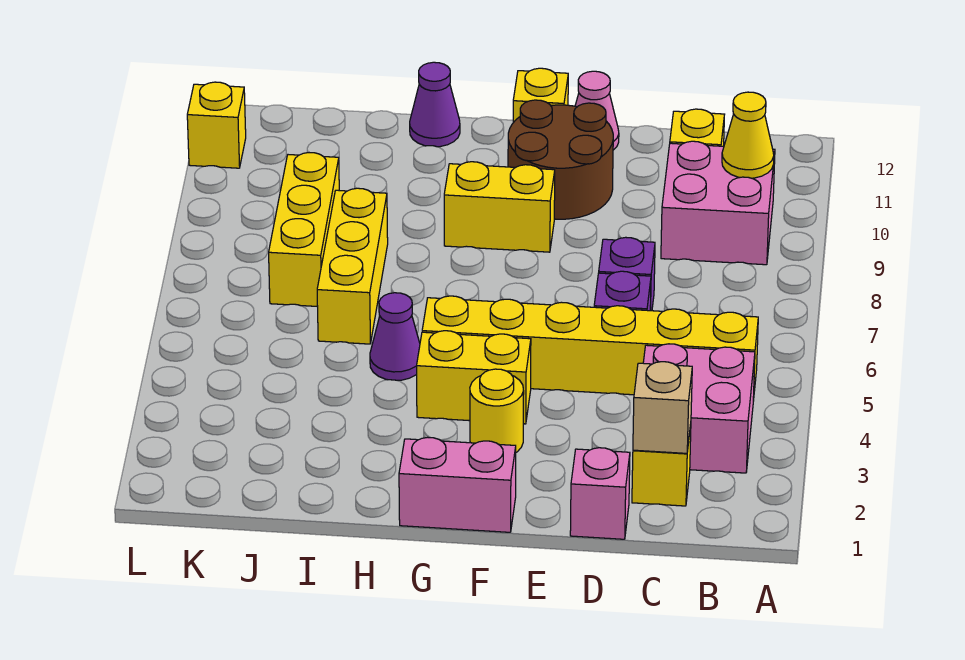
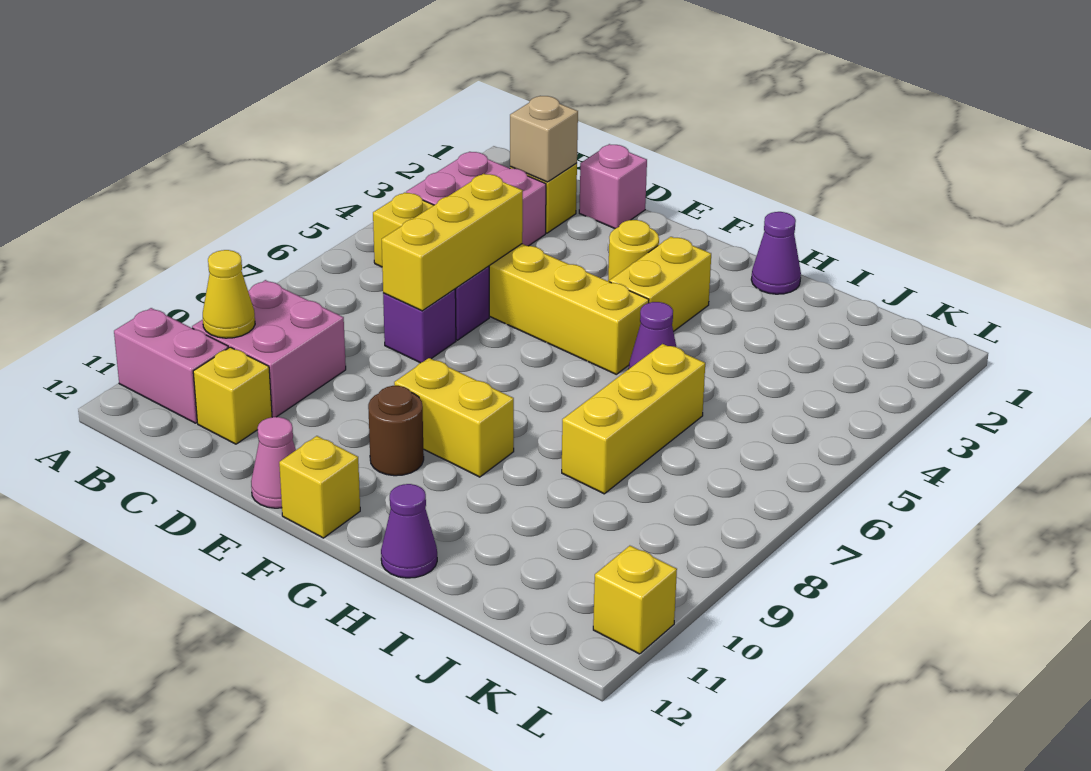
brown 2x2 round brick [508,100,613,219] -> brown 1x1 round brick [368,386,424,476]
pink 1x2 brick [399,437,516,532] -> pink 1x2 brick moved to [114,308,228,423]
yellow 1x2 brick [417,331,531,424] -> yellow 1x2 brick turned to [609,237,711,332]
none -> purple 1x1 cone [751,212,801,294]
yellow 1x3 brick [269,153,339,307] -> yellow 1x3 brick moved to [382,174,523,311]

